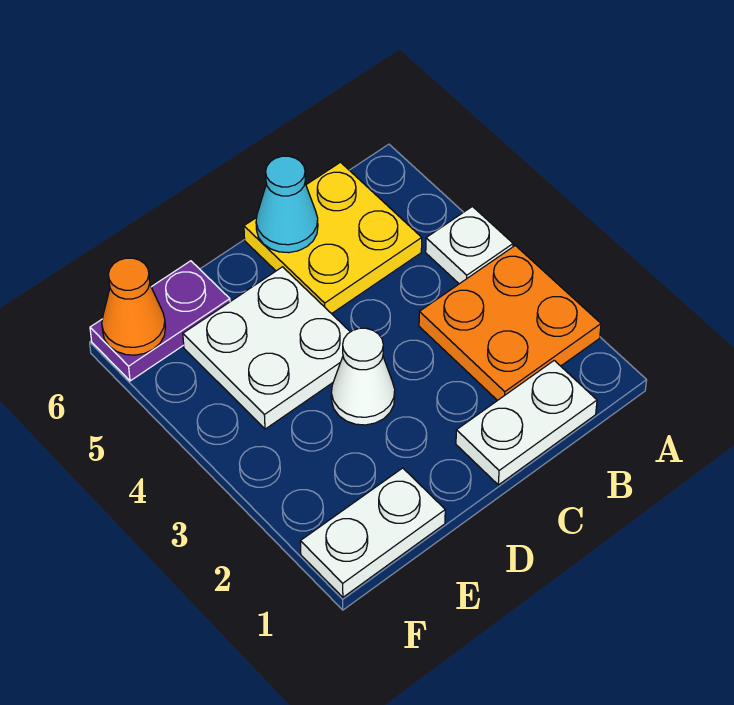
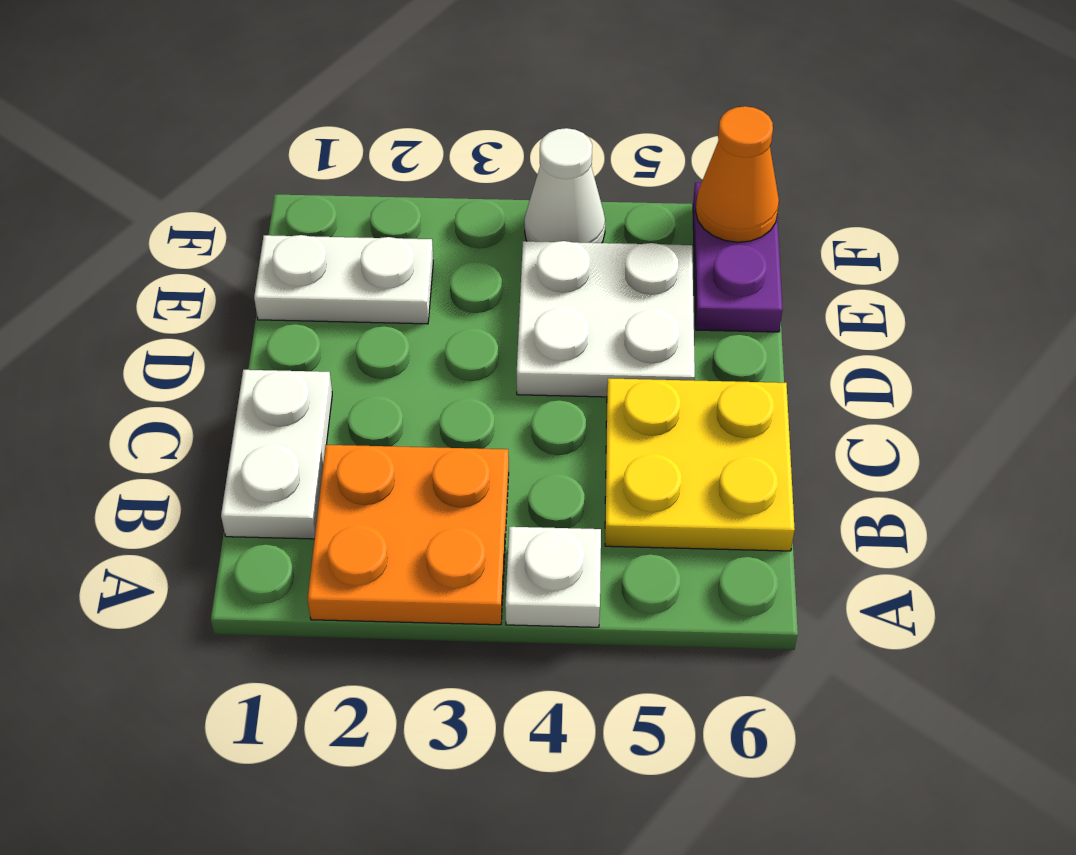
cyan 1x1 cone [256,156,318,253] -> none
white 1x1 cone [331,328,395,425] -> white 1x1 cone moved to [524,128,605,243]
white 1x2 plate [300,468,445,597] -> white 1x2 plate turned to [254,235,433,324]

